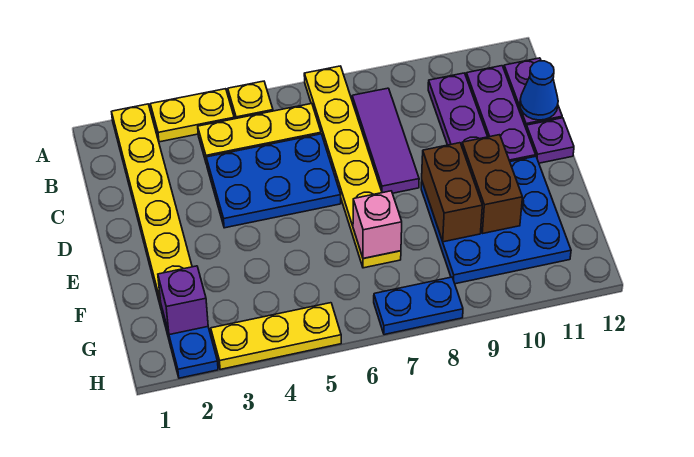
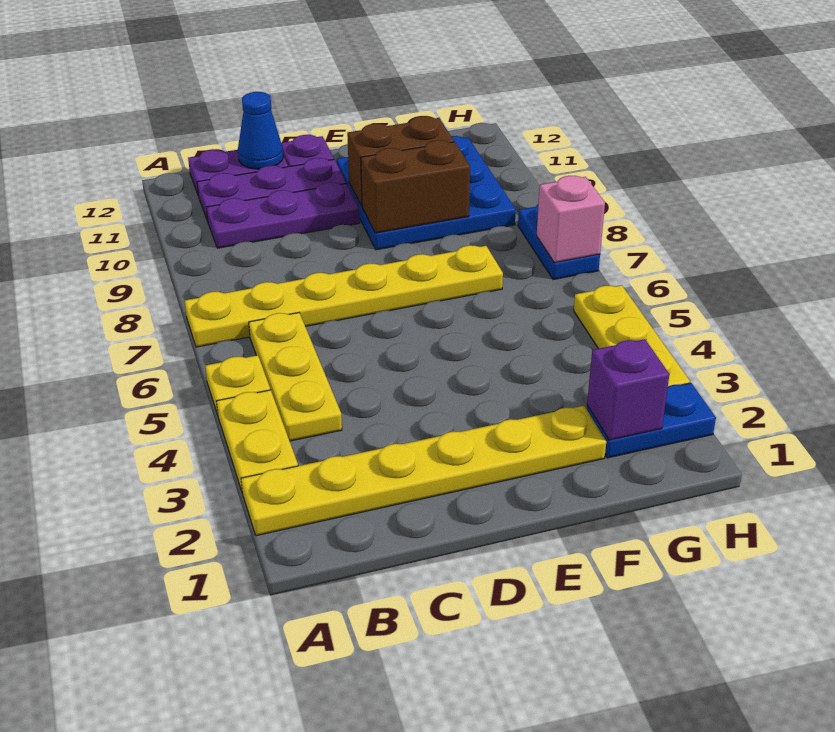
purple 1x3 tile [352,88,419,193] -> none
blue 2x3 plate [206,134,341,228] -> none
pink 1x1 brick [353,191,402,259] -> pink 1x1 brick moved to [537,176,605,263]

